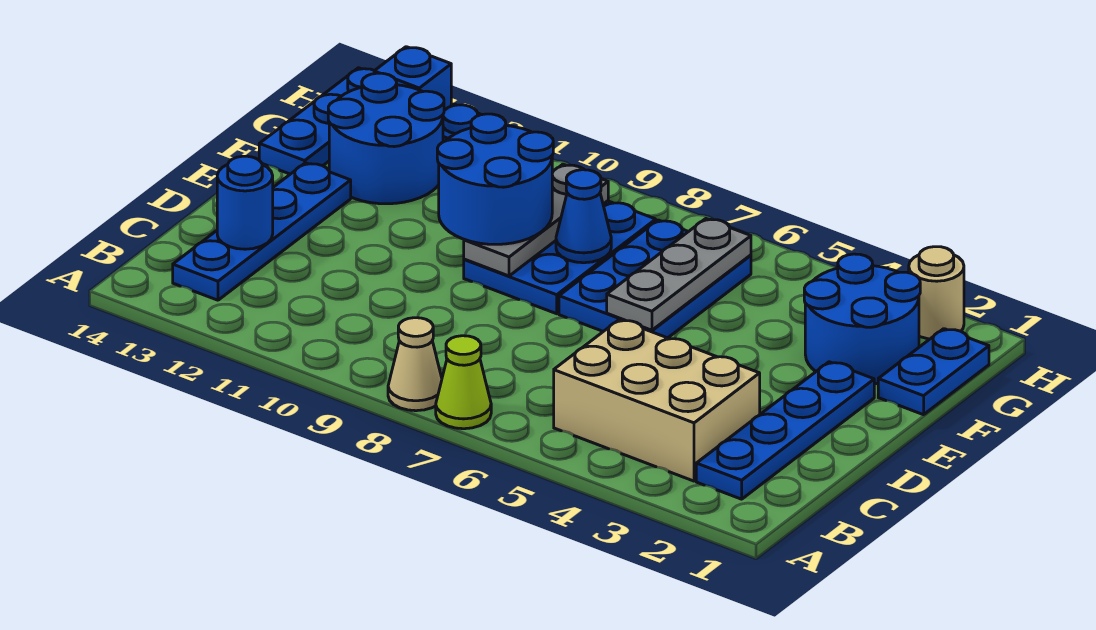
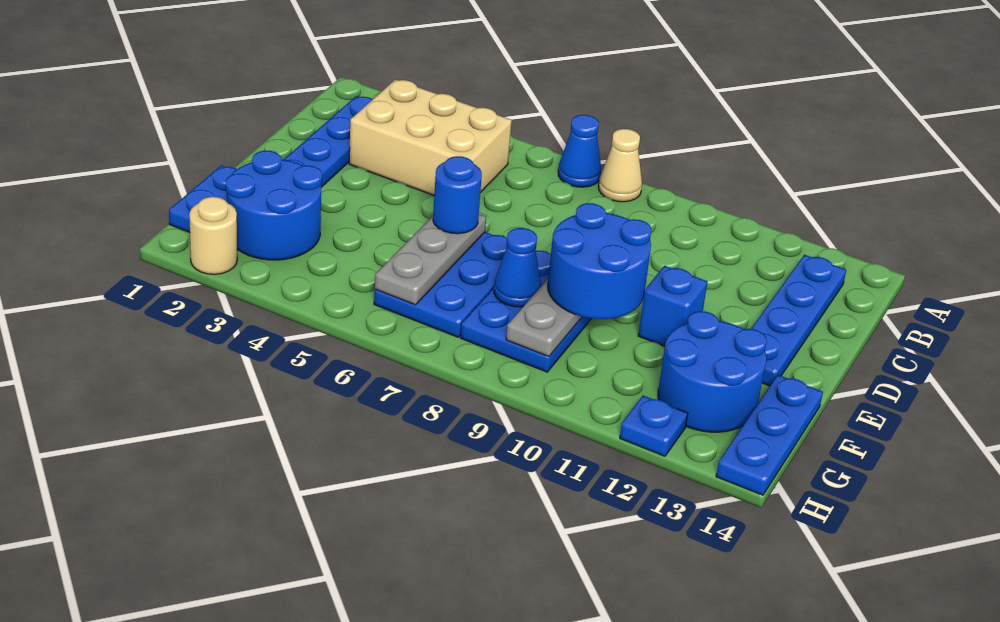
lime 1x1 cone [436,336,491,429] -> blue 1x1 cone [558,115,601,187]
blue 1x1 round brick [217,156,273,249] -> blue 1x1 round brick moved to [433,156,482,234]
blue 1x1 brick [374,47,451,110] -> blue 1x1 brick moved to [638,266,707,346]

